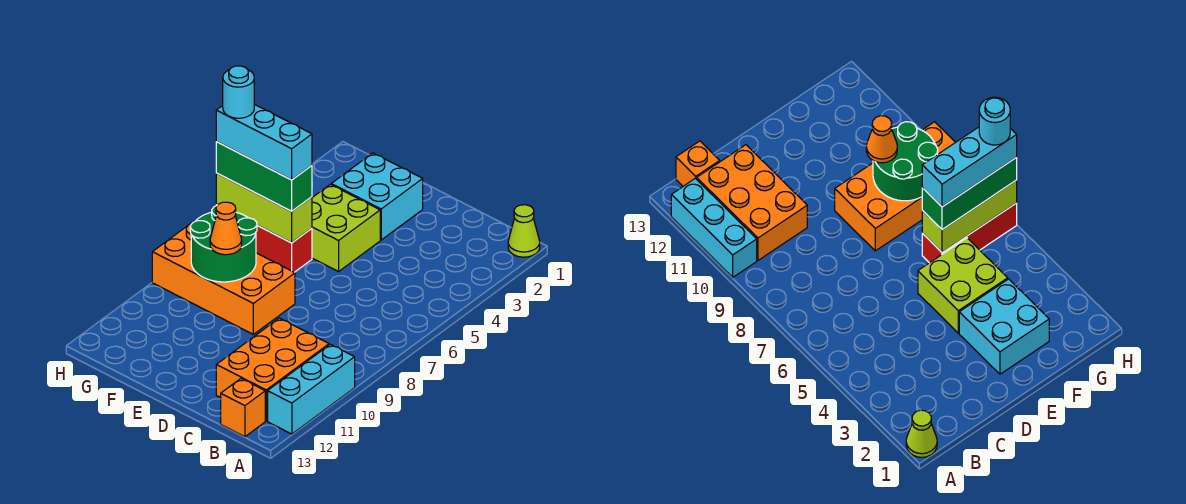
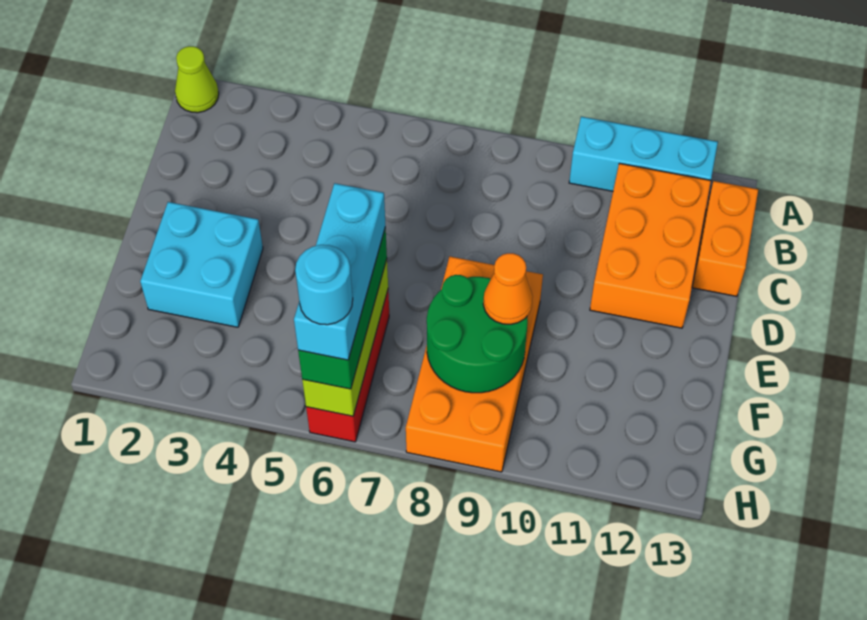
orange 2x3 brick [216,318,329,421] -> orange 2x3 brick turned to [590,163,711,328]
orange 1x1 brick [221,379,265,437] -> orange 1x2 brick [692,181,758,296]
lime 2x2 brick [312,184,380,272] -> none

